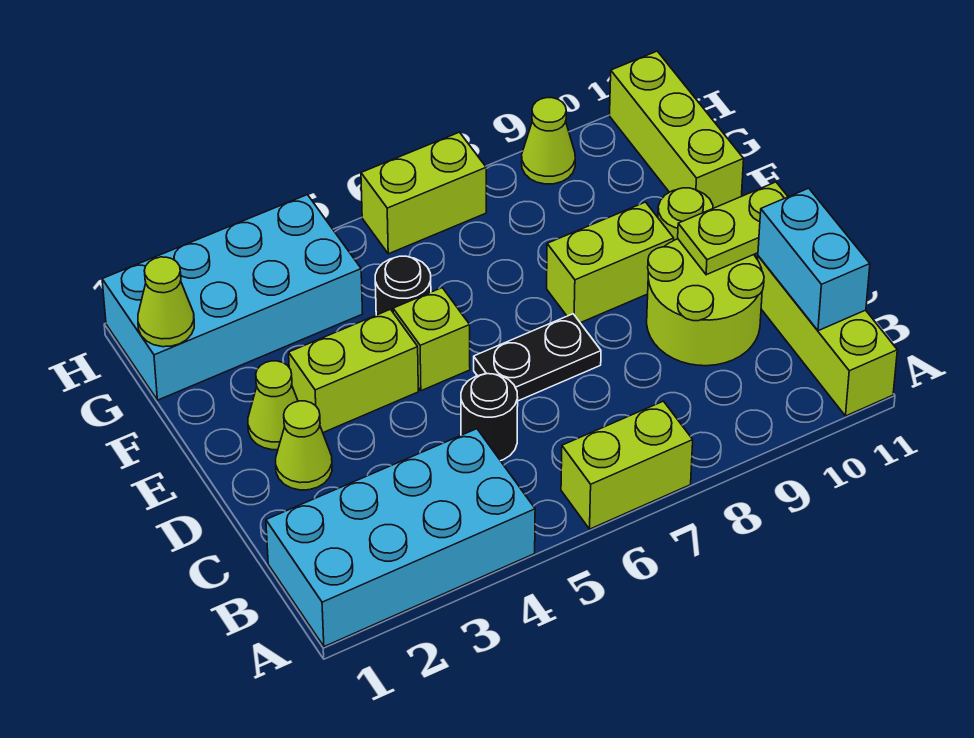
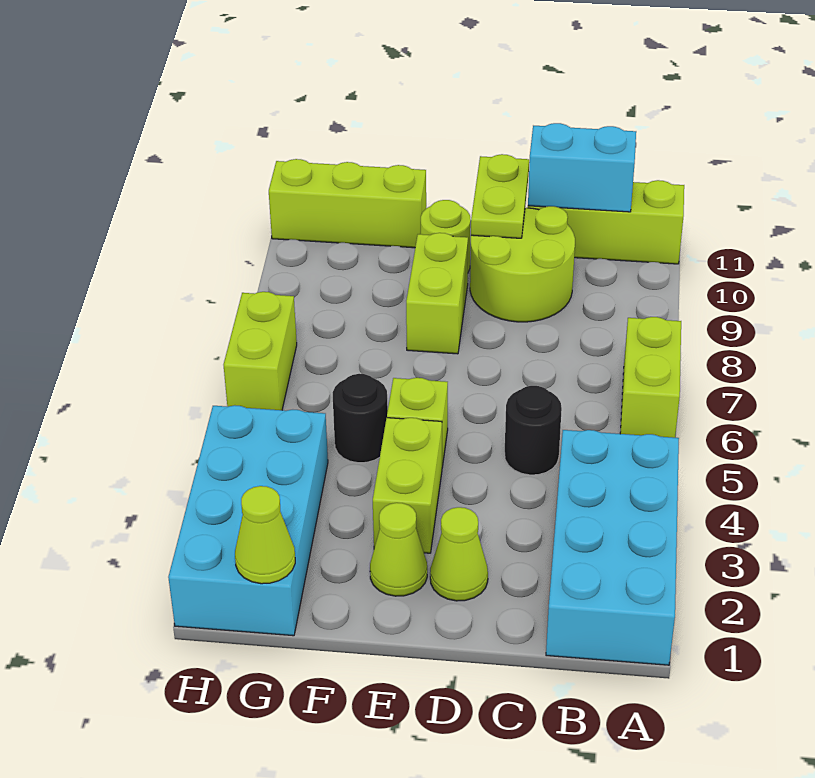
black 1x2 plate [474,314,601,401] -> none
lime 1x1 cone [522,98,575,184] -> none

